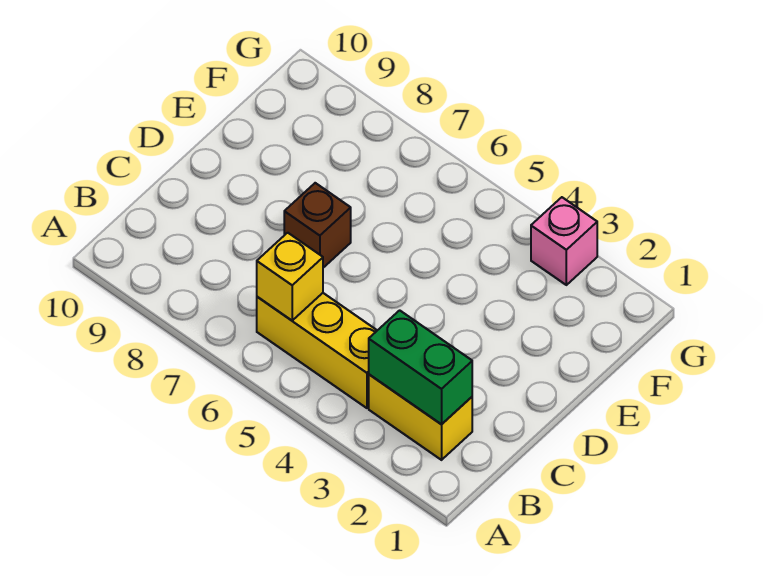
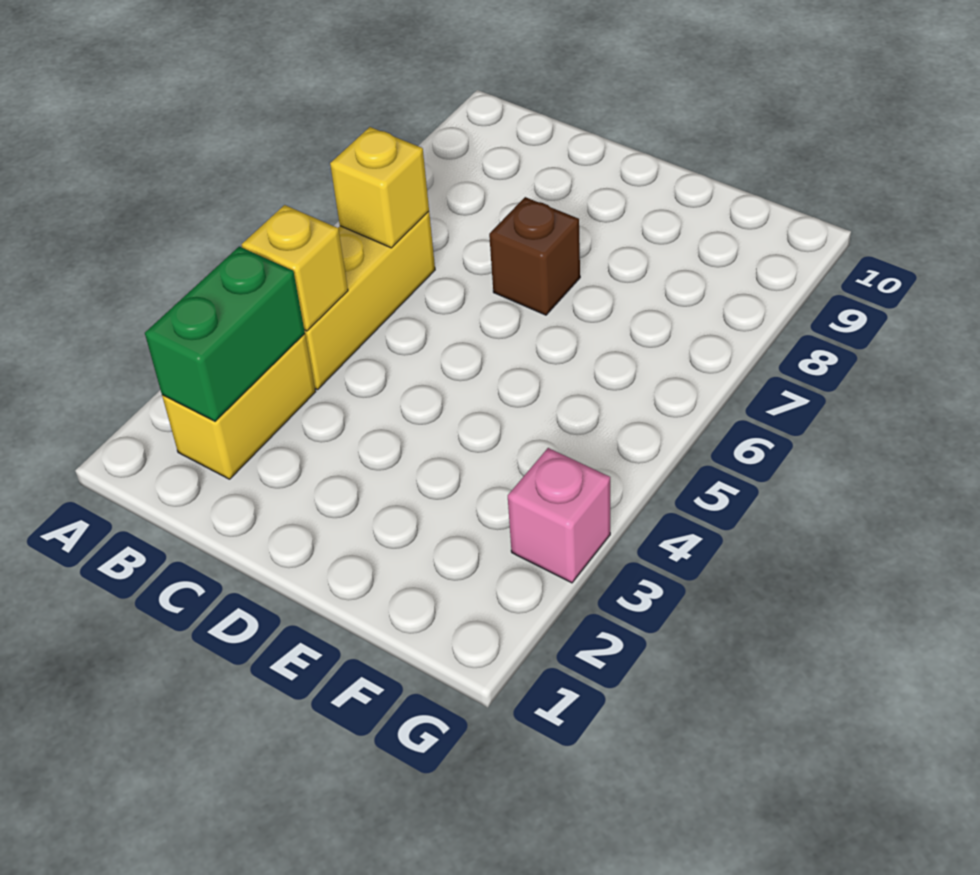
none -> yellow 1x1 brick [242,205,348,331]

